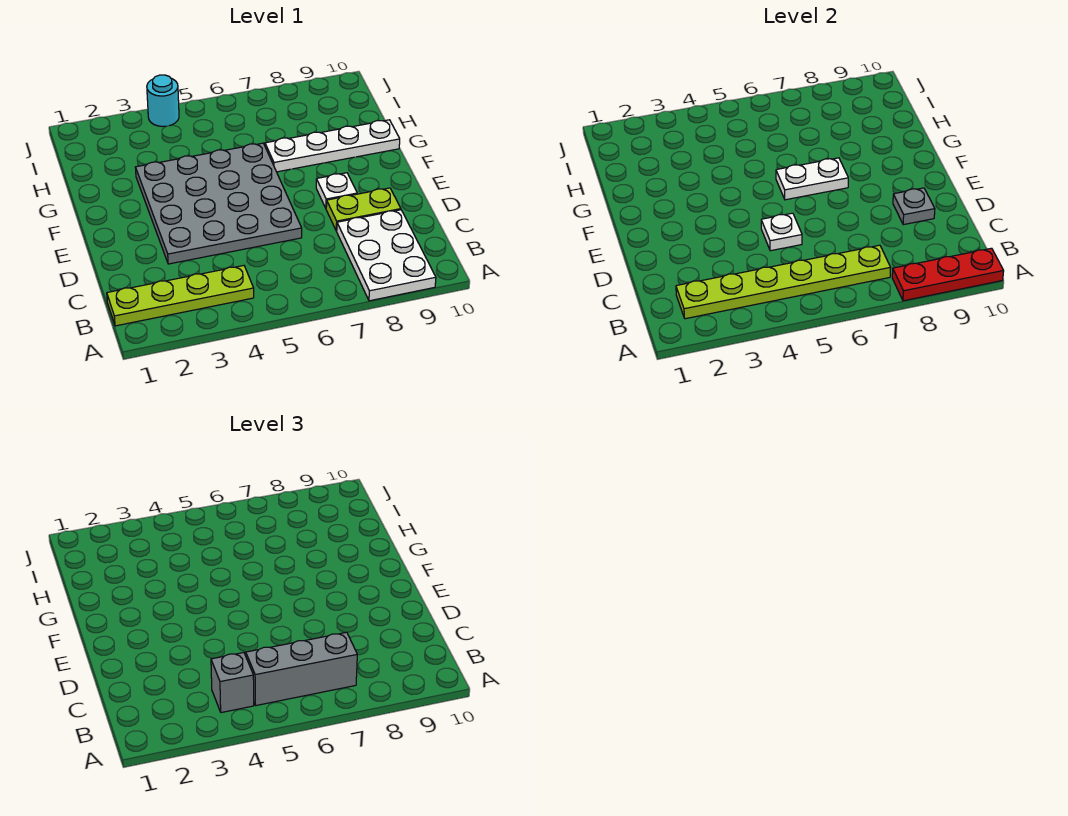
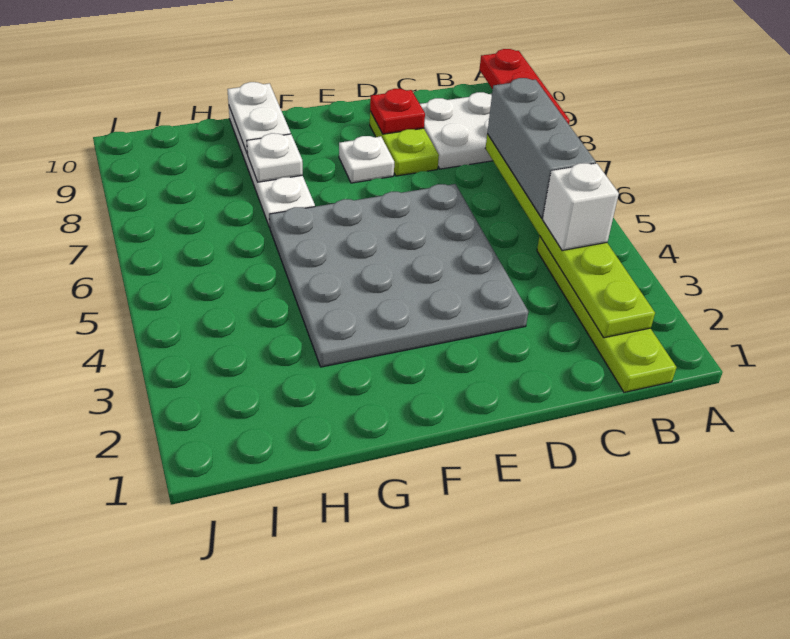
grey 1x1 brick [211,653,254,713] -> white 1x1 brick [542,163,619,251]
white 1x1 plate [761,213,802,251] -> white 1x1 plate moved to [247,133,303,182]
grey 1x1 plate [893,188,935,225] -> red 1x1 plate [370,89,425,134]
white 1x2 plate [776,158,848,200] -> white 1x2 plate moved to [227,82,291,154]
cyan 1x1 round brick [147,75,179,127] -> none

